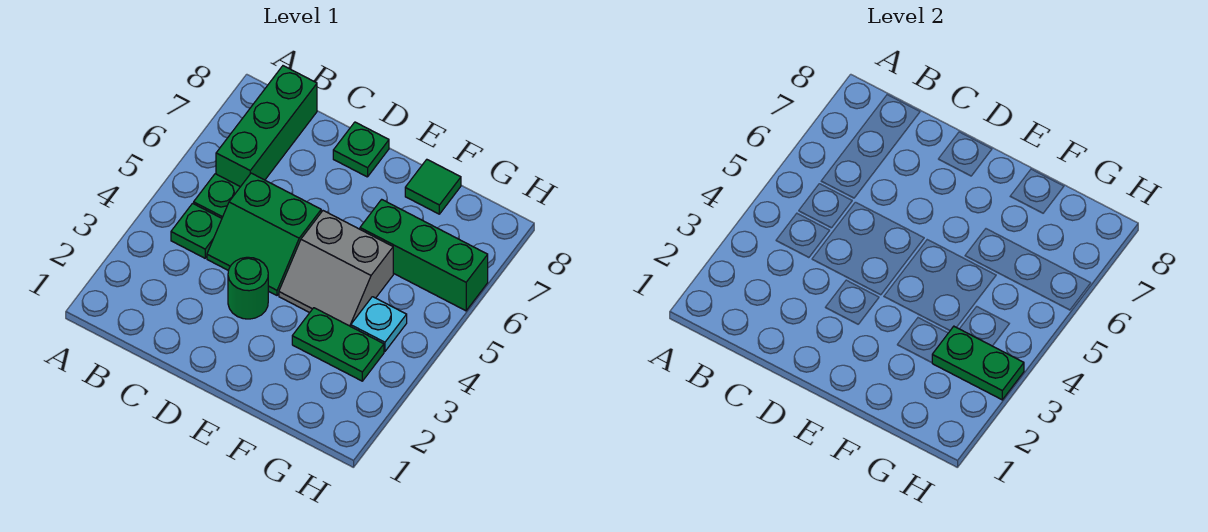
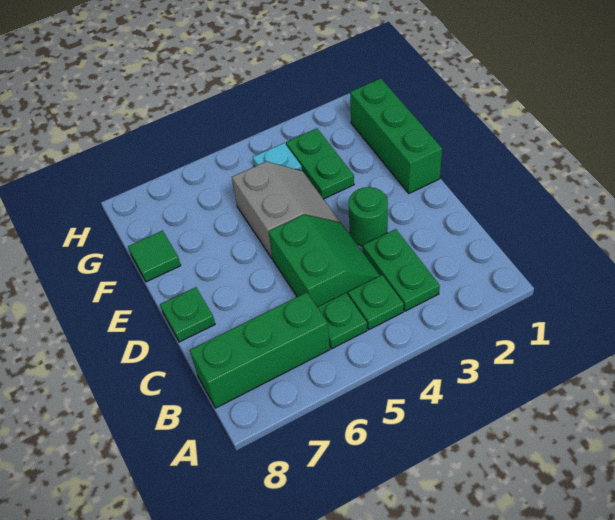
green 1x3 brick [360,199,488,311] -> green 1x3 brick moved to [350,78,442,193]
green 1x2 plate [932,326,1024,400] -> green 1x2 plate moved to [363,229,440,311]

